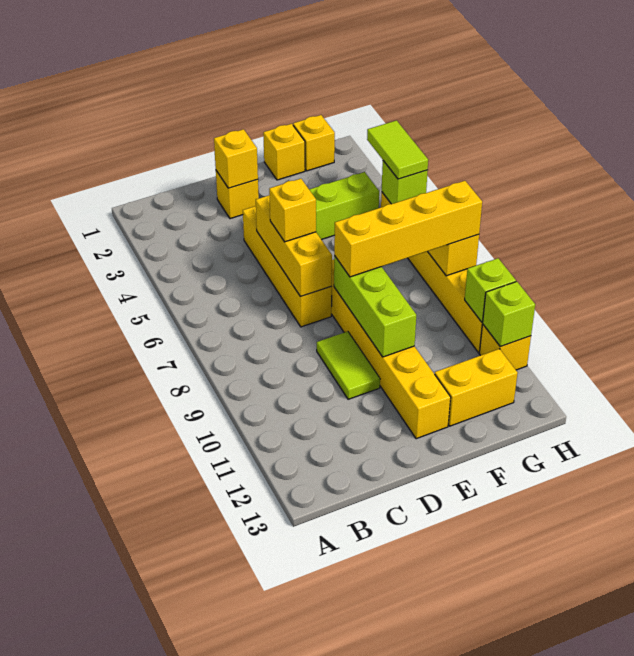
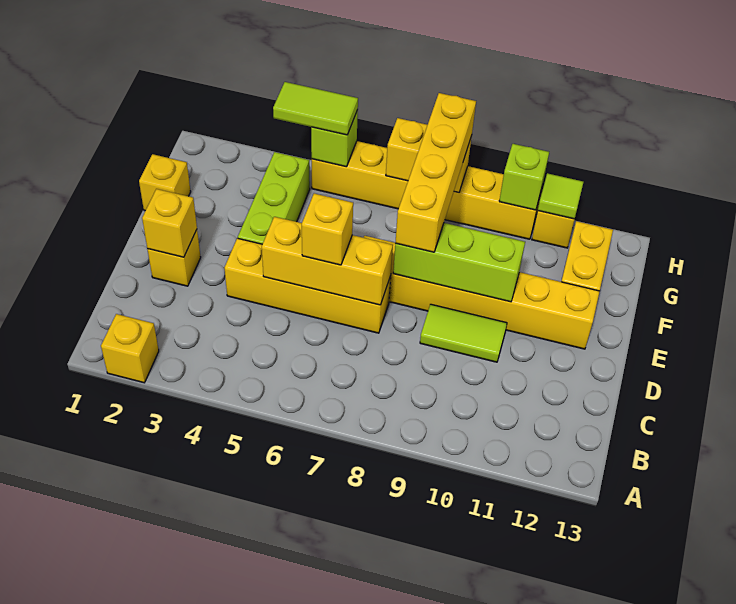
yellow 1x1 brick [293,115,335,171] -> yellow 1x1 brick moved to [101,314,159,383]
lime 1x1 brick [483,282,535,347] -> lime 1x1 tile [538,173,583,219]

